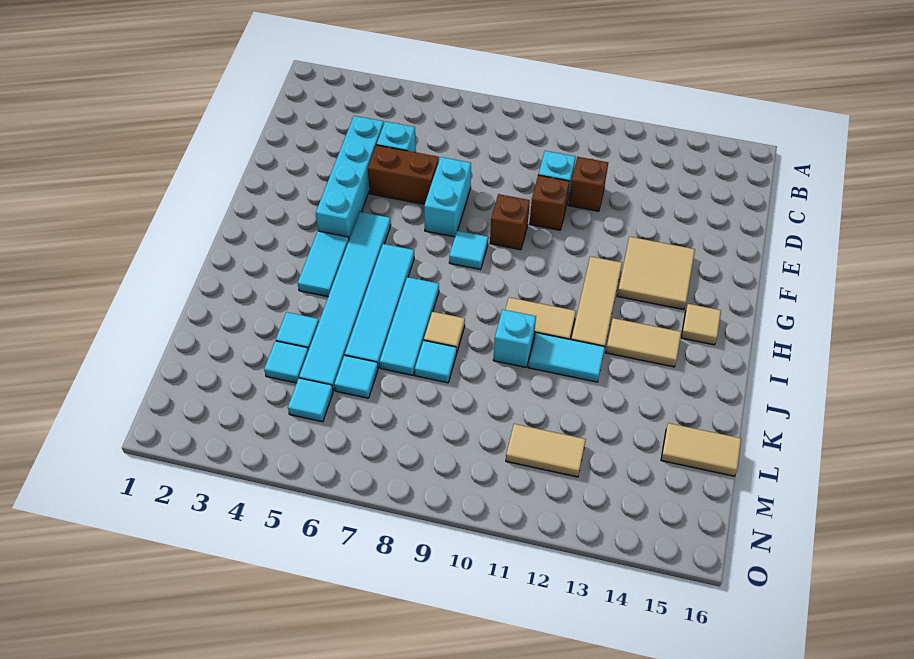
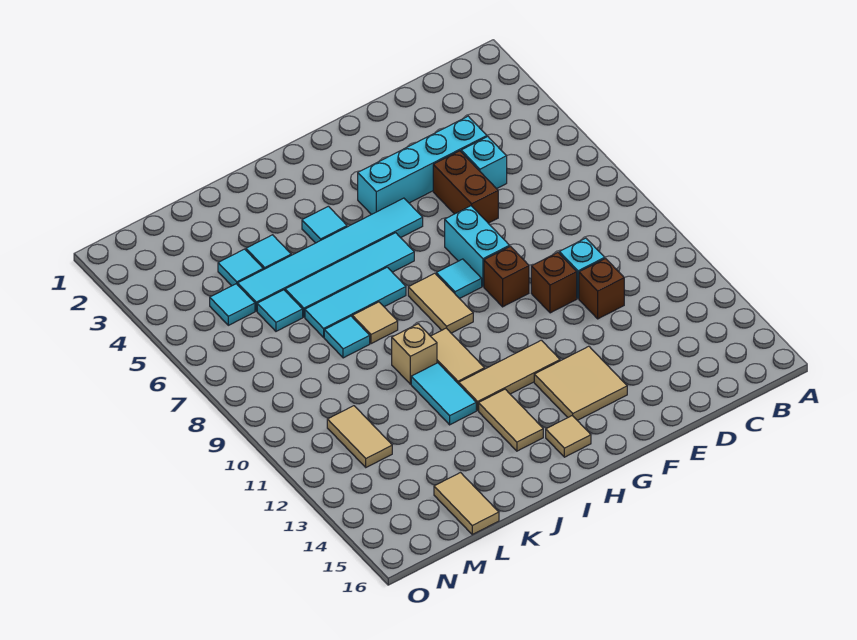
cyan 1x2 brick [424,157,471,237] -> cyan 1x2 brick turned to [445,206,510,286]
cyan 1x2 tile [298,231,349,297] -> cyan 1x1 tile [302,206,347,243]
none -> tan 1x2 tile [408,273,473,333]
cyan 1x1 brick [493,309,536,368] -> tan 1x1 brick [392,324,437,384]

